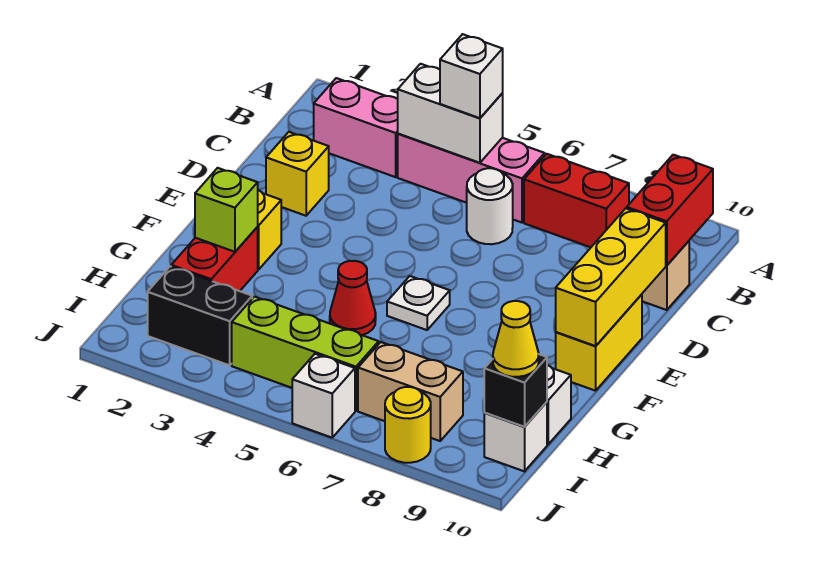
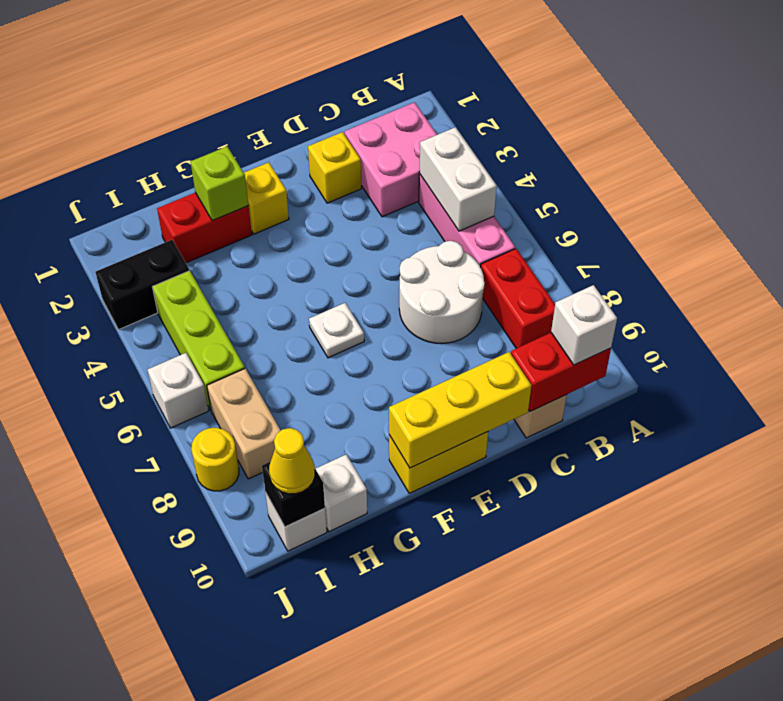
pink 1x2 brick [314,78,398,177] -> pink 2x2 brick [345,102,437,217]
white 1x1 brick [440,34,503,118] -> white 1x1 brick moved to [551,285,617,365]
white 1x1 round brick [467,168,513,244] -> white 2x2 round brick [399,241,485,344]
red 1x1 cone [330,261,376,335] -> none
black 1x2 brick [148,266,252,365] -> black 1x2 brick turned to [96,240,189,330]

